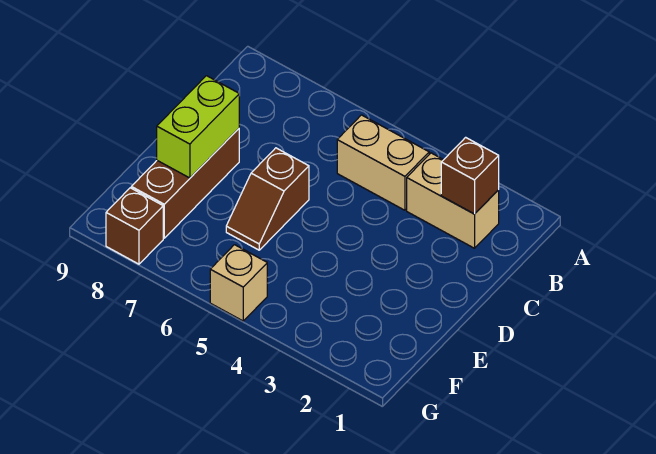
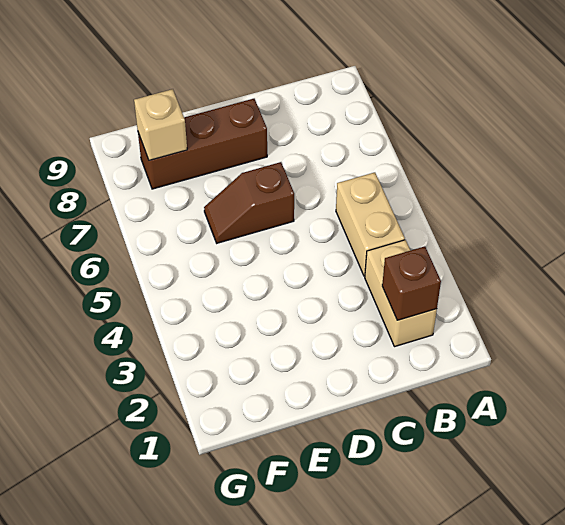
lime 1x2 brick [157,76,239,178] -> none
tan 1x1 brick [210,245,267,321] -> tan 1x1 brick moved to [134,89,187,160]
brown 1x1 brick [106,188,163,264] -> none

